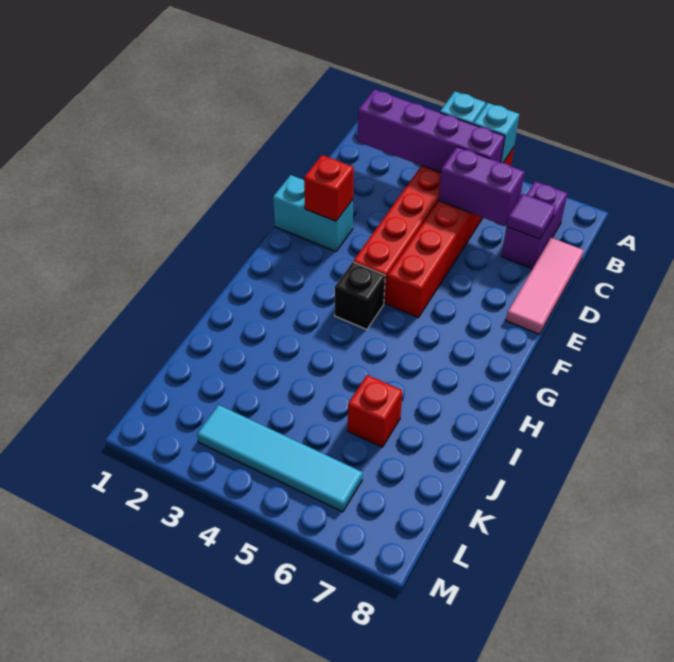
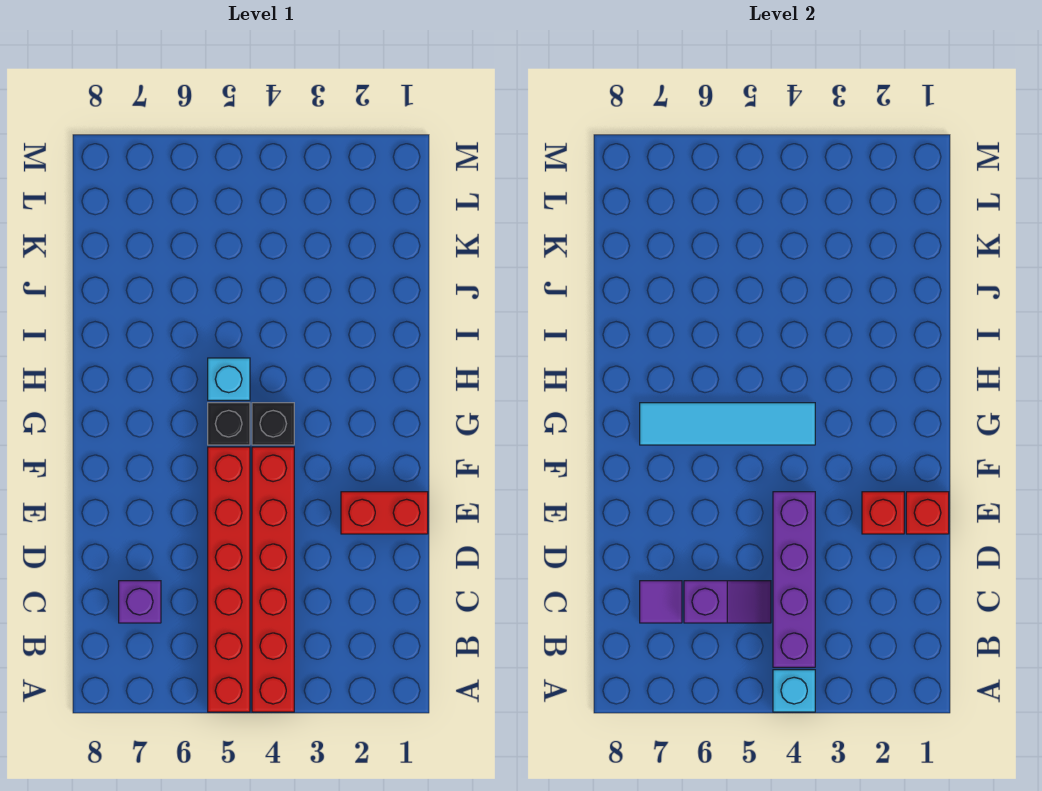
cyan 1x1 brick [473,103,519,163] -> cyan 1x1 brick moved to [208,358,250,400]
purple 1x4 brick [358,89,505,173] -> purple 1x4 brick turned to [773,492,815,667]
purple 1x2 brick [502,181,567,269] -> purple 1x1 brick [119,581,161,623]
purple 1x2 brick [438,147,525,226] -> purple 1x2 slope [684,581,771,623]
pink 1x3 tile [506,238,584,334] -> none
cyan 1x2 brick [273,175,353,251] -> red 1x2 brick [341,492,428,534]
none -> black 1x1 brick [208,403,250,445]
red 1x1 brick [348,375,402,447] -> red 1x1 brick moved to [906,492,949,534]
cyan 1x4 tile [197,405,362,512] -> cyan 1x4 tile moved to [640,403,815,445]

